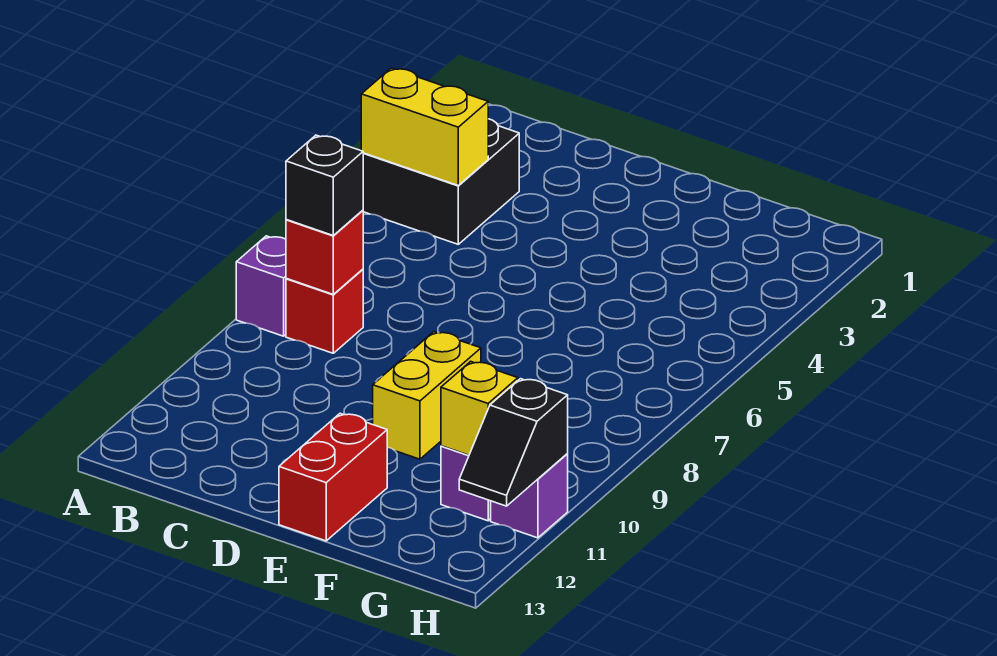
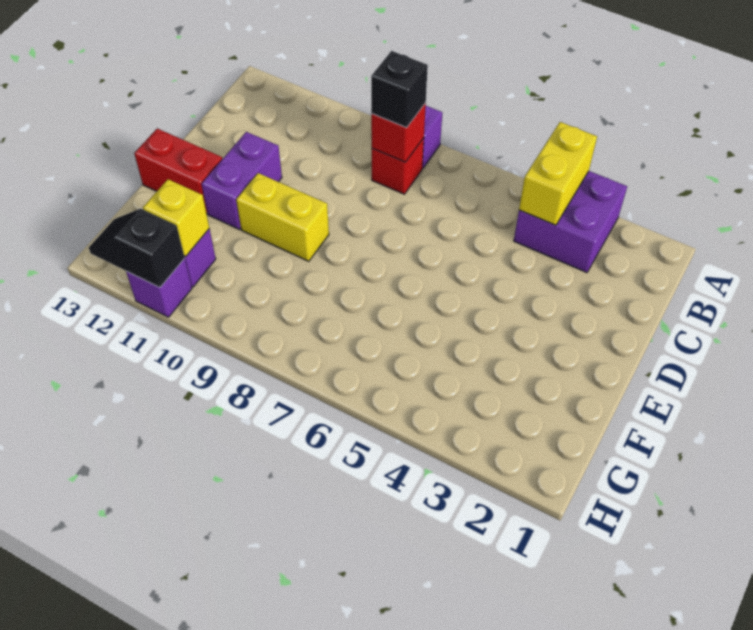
black 2x2 brick [363,119,519,244] -> purple 2x2 brick [514,171,627,272]
none -> purple 1x2 brick [202,132,282,229]

